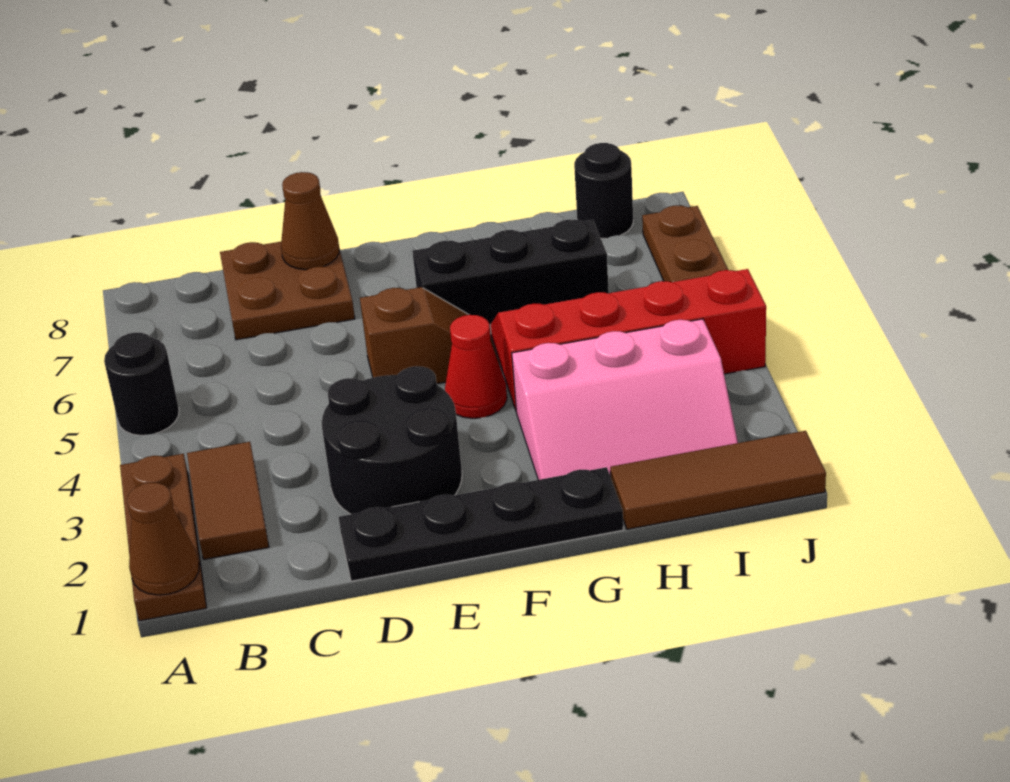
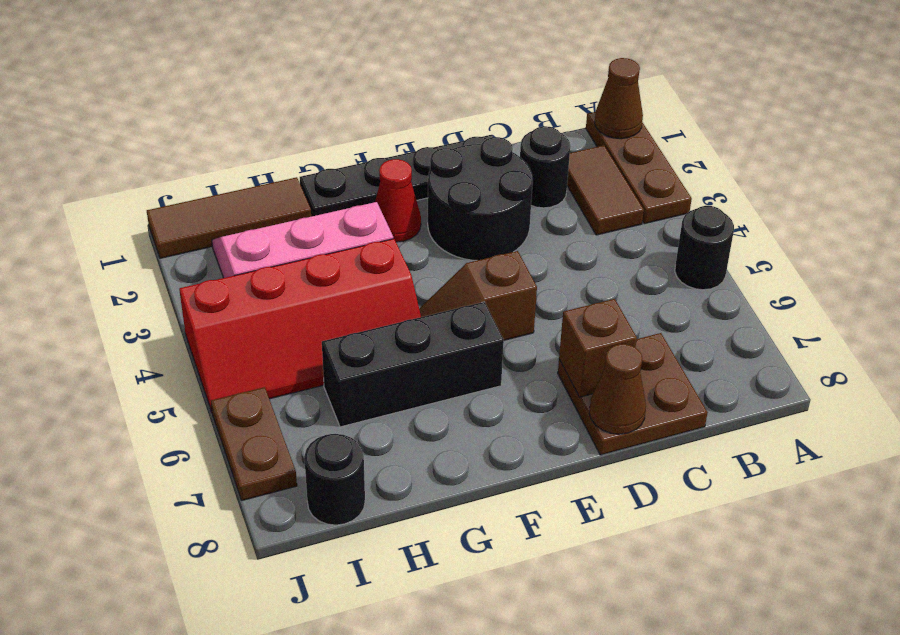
none -> black 1x1 round brick [520,126,570,208]
none -> brown 1x1 brick [559,299,637,397]
red 1x1 cone [445,315,507,418] -> red 1x1 cone moved to [375,159,421,242]

